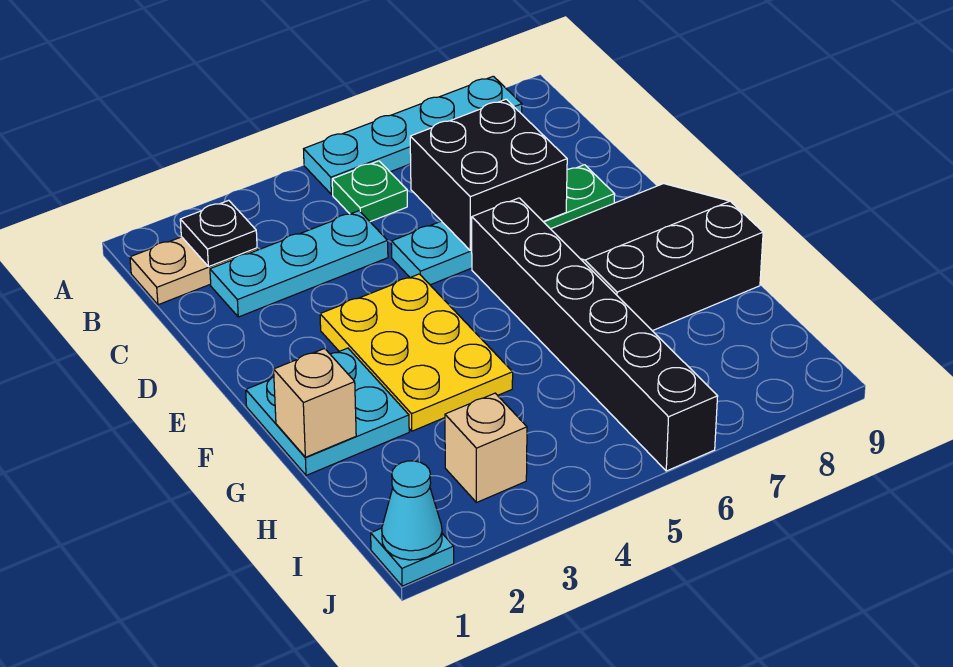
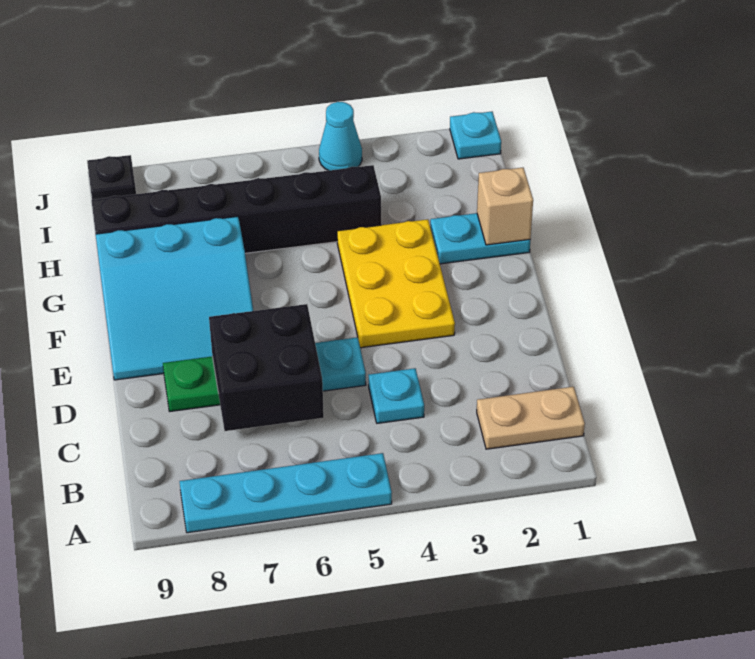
black 1x1 plate [180,200,257,267] -> black 1x1 plate moved to [87,155,136,200]
green 1x1 plate [332,161,407,222] -> none
cyan 1x3 plate [210,211,388,317] -> cyan 1x1 plate [369,368,424,423]
black 1x6 brick [472,198,718,471] -> black 1x6 brick turned to [92,165,381,253]
black 3x3 slope [551,184,763,331] -> cyan 3x3 slope [96,216,253,380]
cyan 2x2 plate [246,348,409,475] -> cyan 1x2 plate [430,213,530,264]
tan 1x1 brick [445,393,527,503] -> none
cyan 1x1 cone [382,461,442,560] -> cyan 1x1 cone moved to [319,102,362,171]

